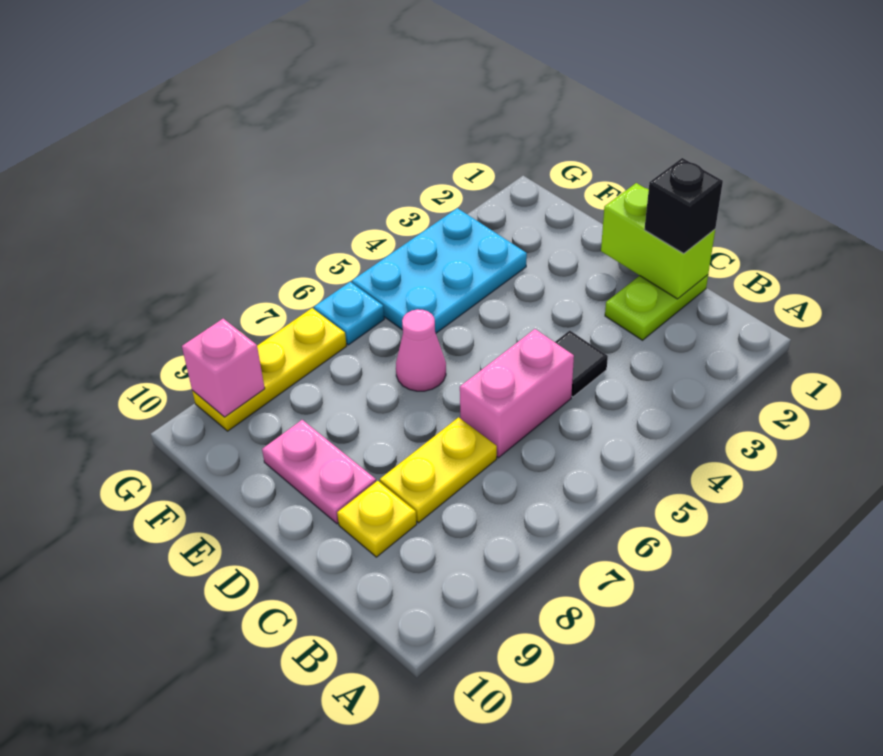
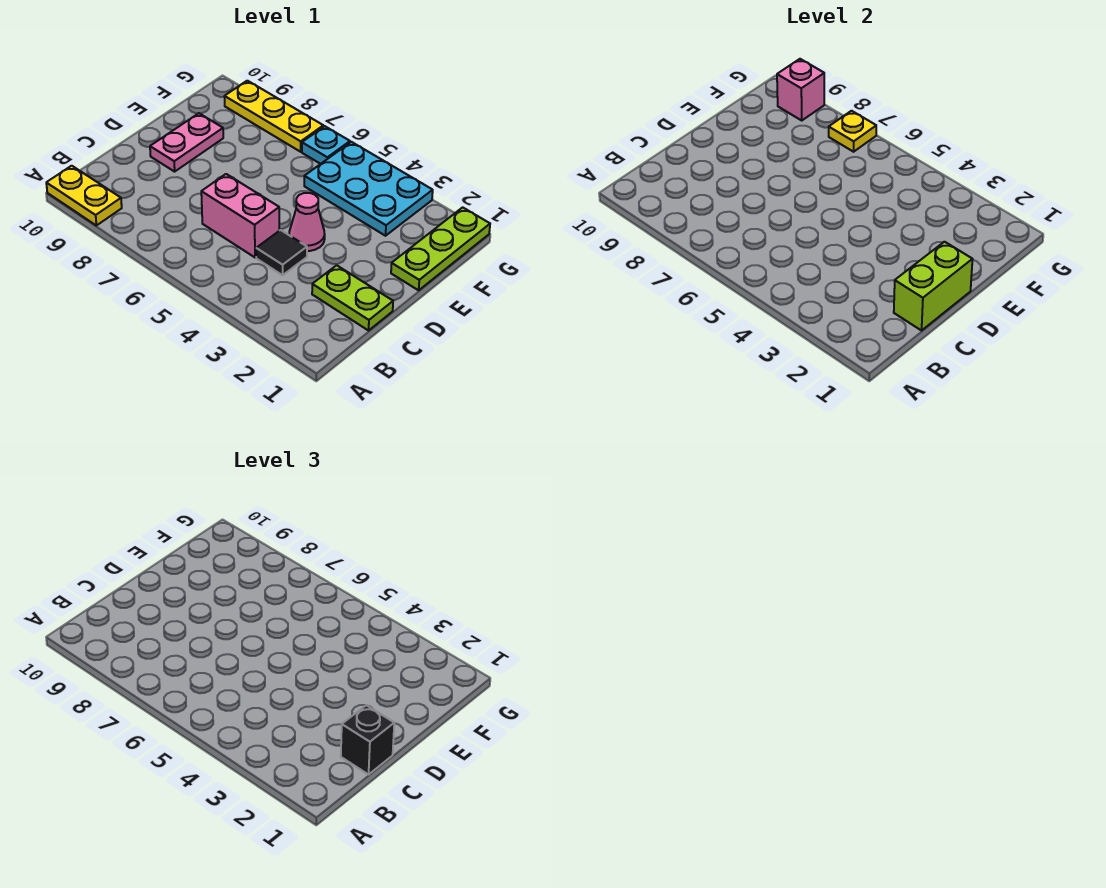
yellow 1x2 plate [380,417,497,523] -> yellow 1x2 plate moved to [46,166,122,225]
yellow 1x1 plate [337,481,417,557] -> yellow 1x1 plate moved to [829,111,876,152]
none -> lime 1x3 plate [391,207,490,290]
pink 1x1 cone [396,309,446,391] -> pink 1x1 cone moved to [289,193,325,251]

